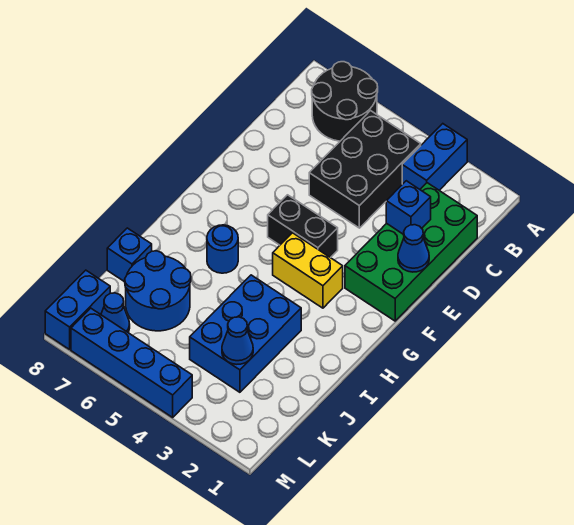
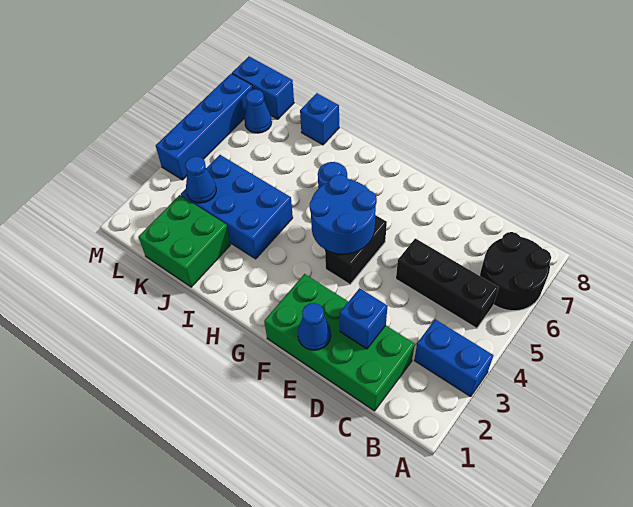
black 2x3 brick [309,111,421,228] -> black 1x3 brick [396,238,499,328]
yellow 1x2 brick [273,233,343,308] -> none
none -> green 2x2 brick [138,195,231,287]
blue 2x2 round brick [125,251,191,331] -> blue 2x2 round brick moved to [310,175,377,254]

